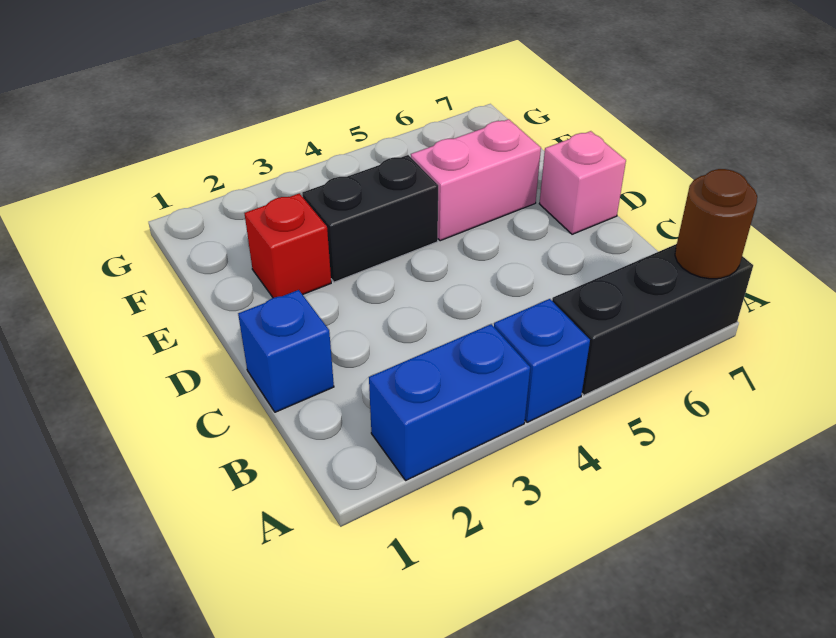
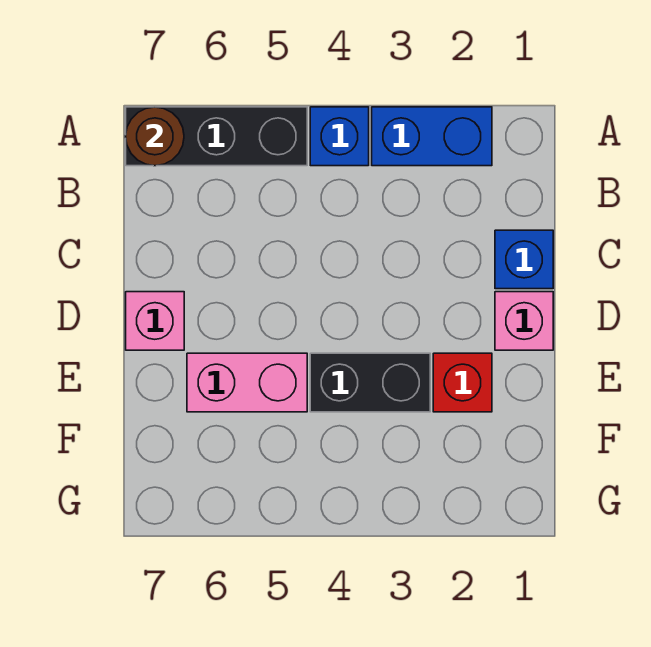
none -> pink 1x1 brick [495,292,553,350]

